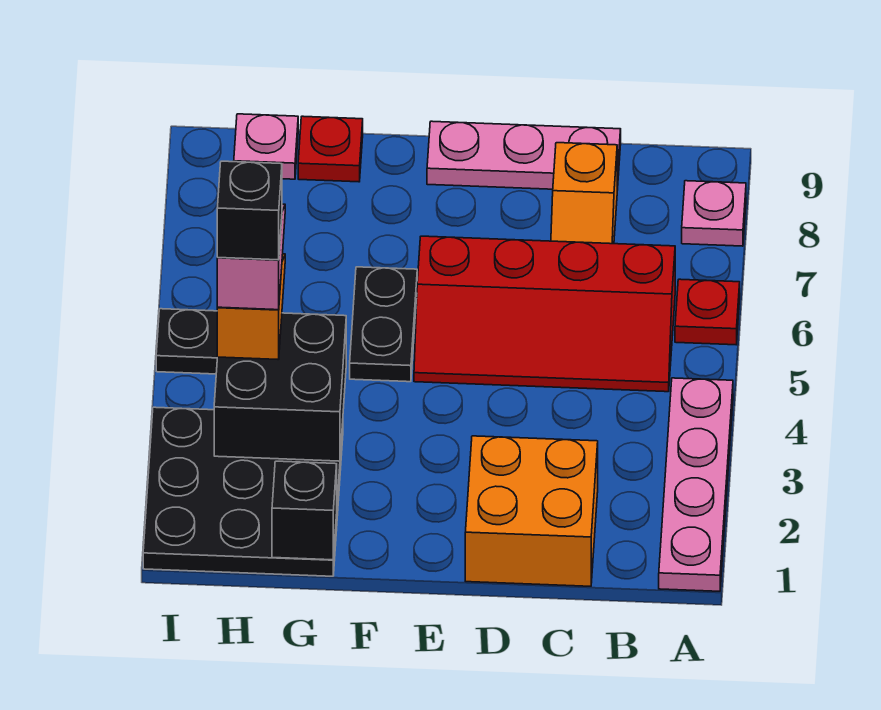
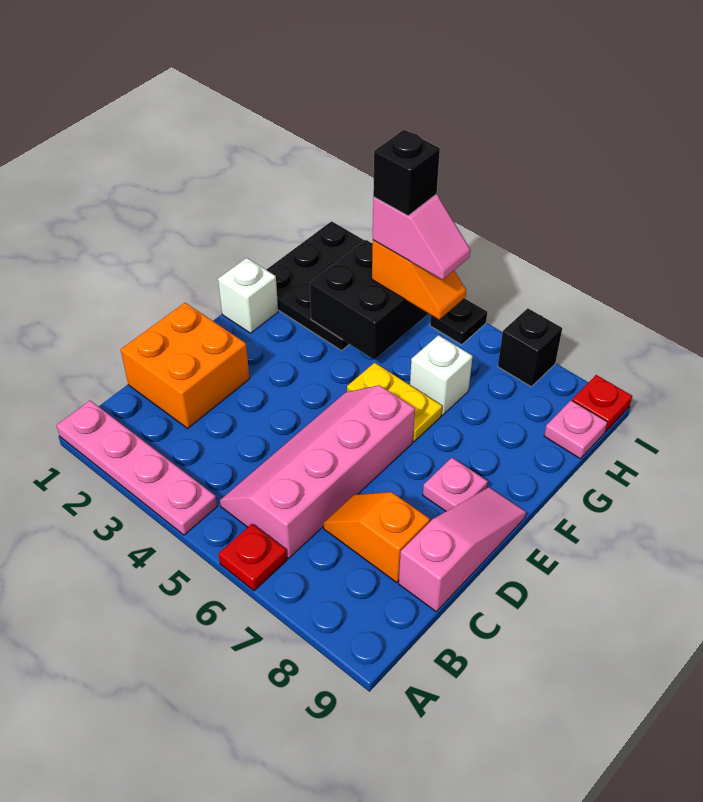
pink 1x1 plate [682,181,746,246] -> pink 1x1 plate moved to [423,458,488,511]
red 2x4 slope [414,236,675,392] -> pink 2x4 slope [220,385,415,558]
pink 1x3 plate [427,121,621,190] -> pink 1x3 slope [399,487,526,611]
none -> white 1x1 brick [218,258,278,333]
black 1x2 plate [350,267,417,382] -> yellow 1x2 plate [347,363,442,442]
black 1x1 brick [272,461,337,560] -> black 1x1 brick moved to [498,308,562,387]
none -> white 1x1 brick [410,335,473,415]
red 1x1 plate [298,116,363,182] -> red 1x1 plate moved to [572,375,632,432]

